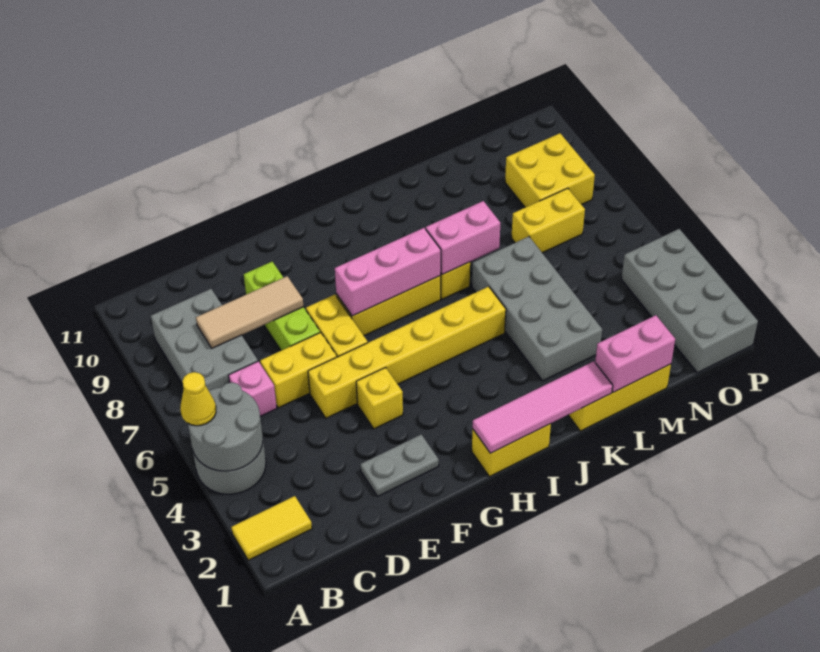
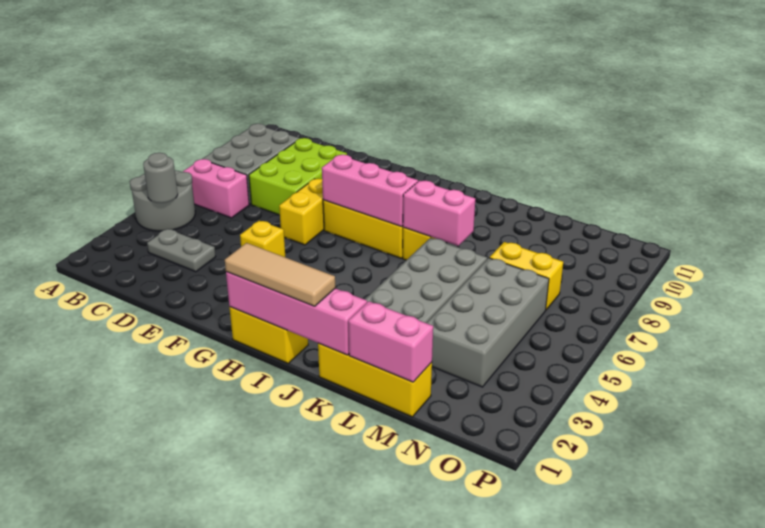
yellow 1x2 tile [231,496,312,560] -> none
grey 2x2 round brick [188,382,263,471] -> grey 1x1 round brick [143,153,178,203]
yellow 1x1 cone [180,372,216,426] -> none
pink 1x1 brick [229,361,277,416] -> pink 1x2 brick [183,159,249,218]
tan 1x3 tile [196,276,304,348] -> tan 1x3 tile moved to [225,243,335,306]
yellow 1x2 brick [260,333,337,408] -> none
grey 1x2 plate [360,434,439,496] -> grey 1x2 plate moved to [147,229,216,272]
yellow 1x6 brick [308,287,506,418] -> none
lime 1x3 brick [244,261,320,350] -> lime 2x3 brick [249,138,347,215]
pink 1x4 tile [472,361,613,453] -> pink 1x4 brick [226,272,367,355]
yellow 2x2 brick [505,133,595,207] -> none
grey 2x4 brick [621,229,758,373] -> grey 2x4 brick moved to [427,258,549,387]

